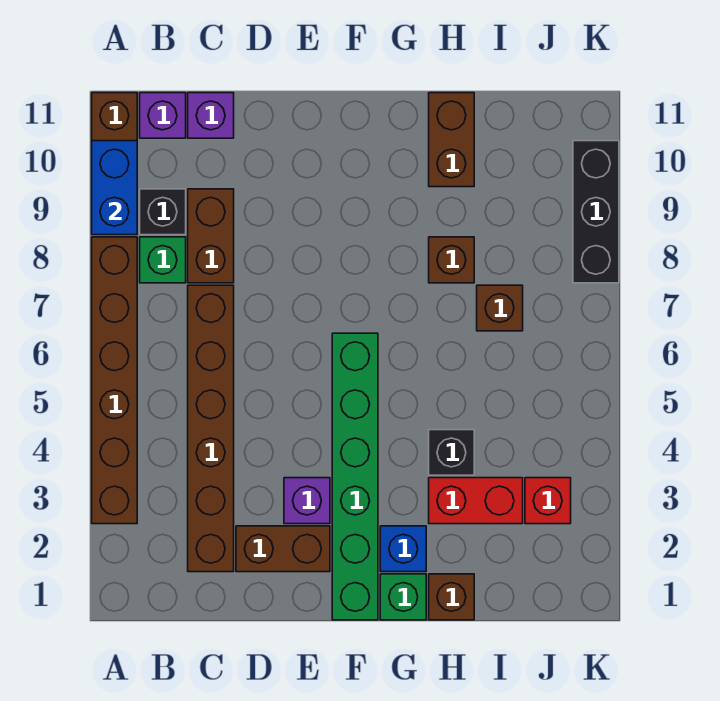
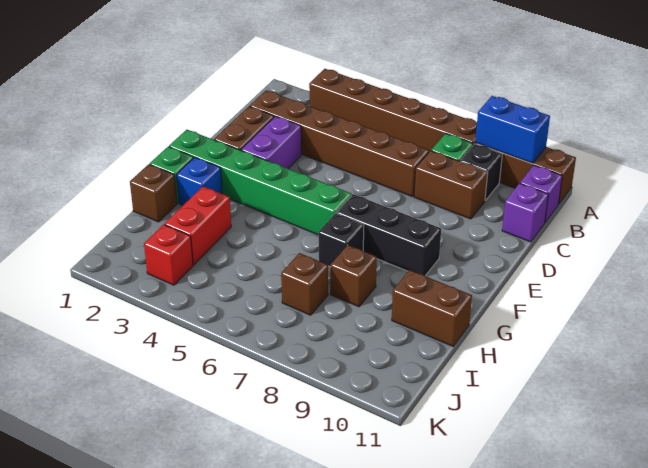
purple 1x1 brick [284,478,330,524] -> purple 1x2 brick [241,116,301,169]
black 1x1 brick [429,430,474,475] -> black 1x1 brick moved to [319,213,364,267]
black 1x3 brick [573,141,619,283] -> black 1x3 brick moved to [336,194,441,276]

